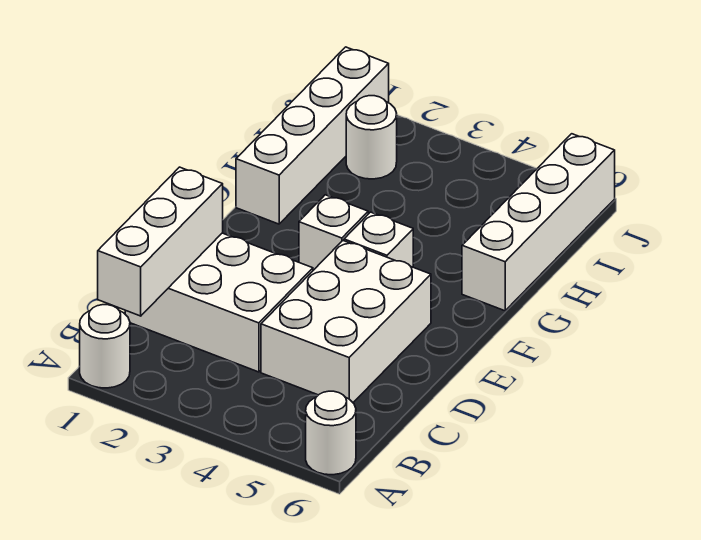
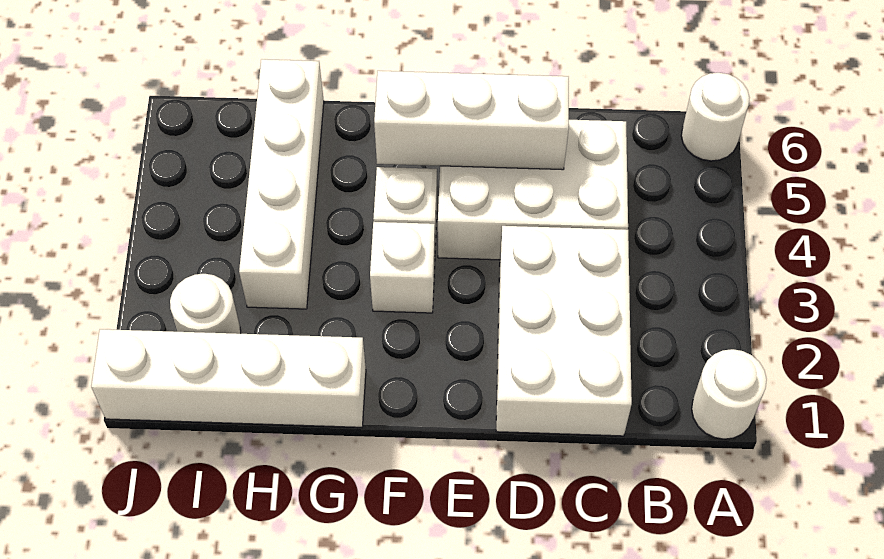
white 1x3 brick [98,167,223,316] -> white 1x3 brick moved to [374,71,569,170]
white 1x4 brick [462,134,615,311] -> white 1x4 brick turned to [239,59,324,309]

